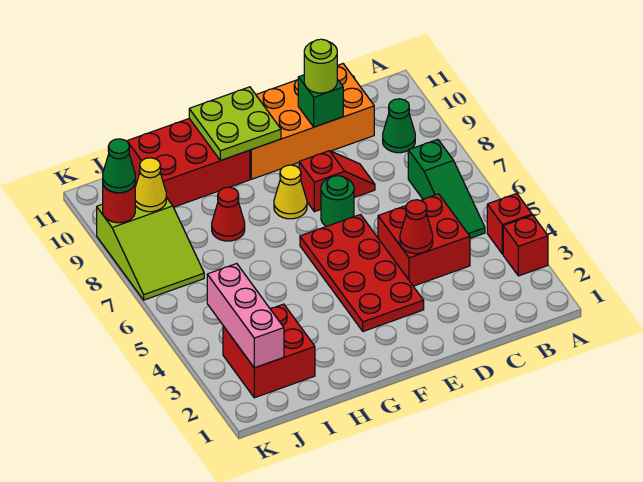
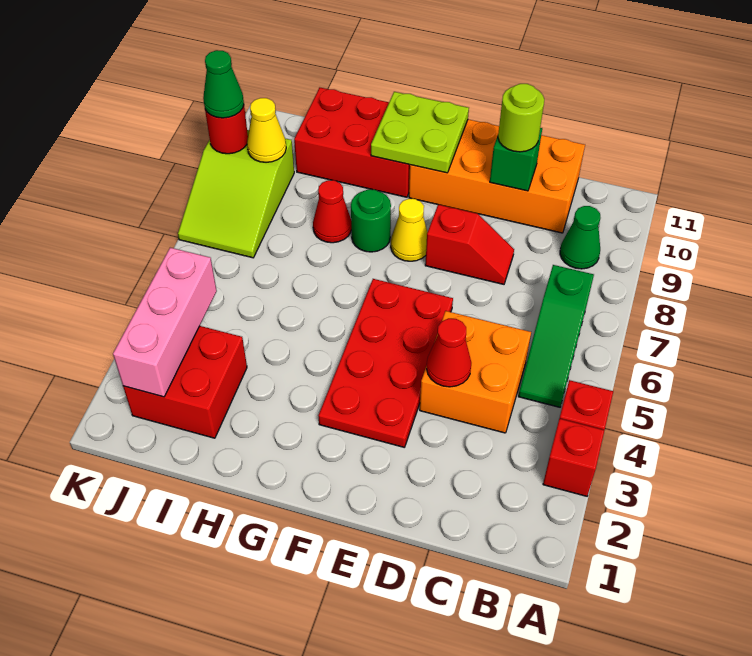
red 2x2 brick [378,194,470,286] -> orange 2x2 brick [420,311,531,433]
green 1x1 round brick [321,176,354,227] -> green 1x1 round brick moved to [351,189,391,252]

